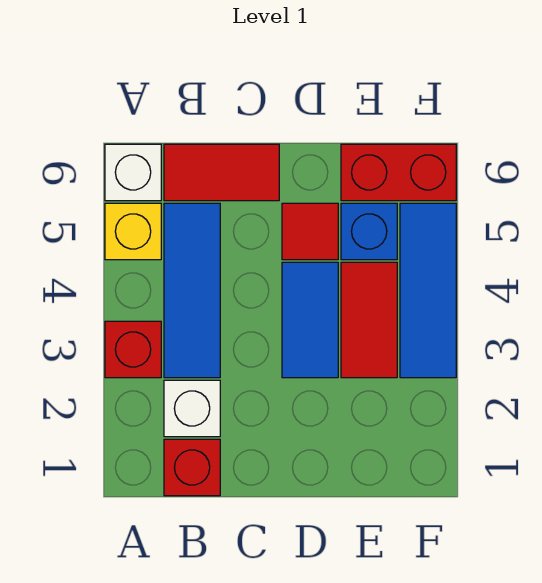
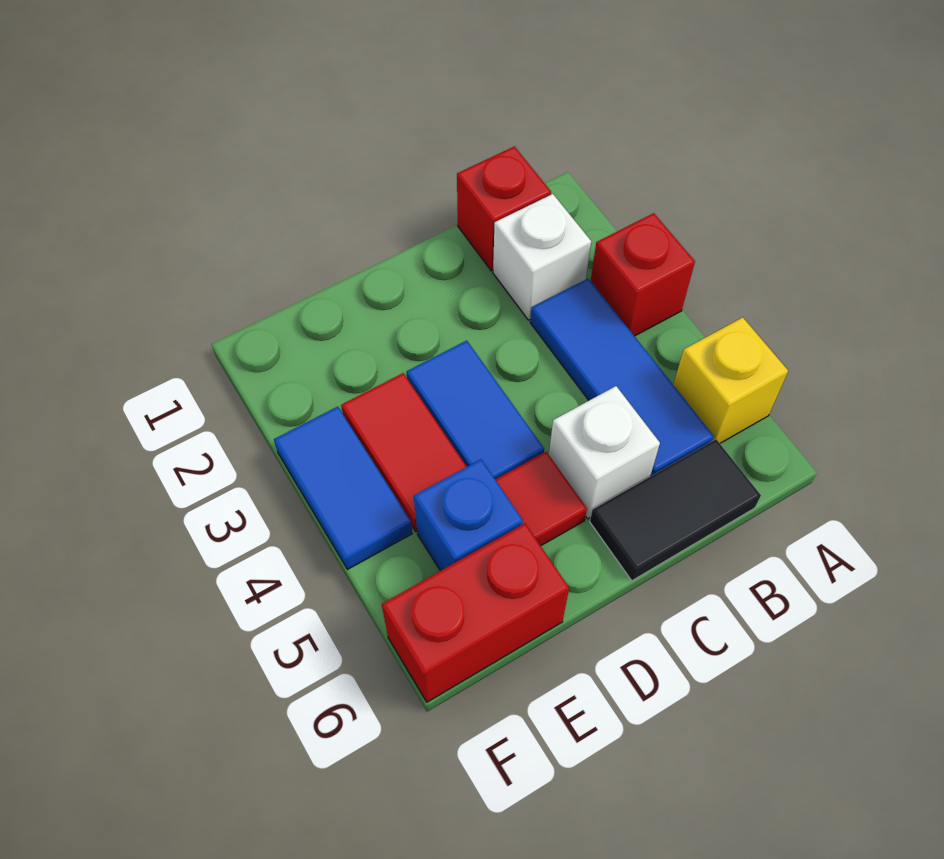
white 1x1 brick [105,144,161,201] -> white 1x1 brick moved to [549,386,660,519]
red 1x2 tile [164,144,279,201] -> black 1x2 tile [590,439,761,581]
blue 1x3 tile [400,203,456,378] -> blue 1x2 tile [274,407,412,569]

